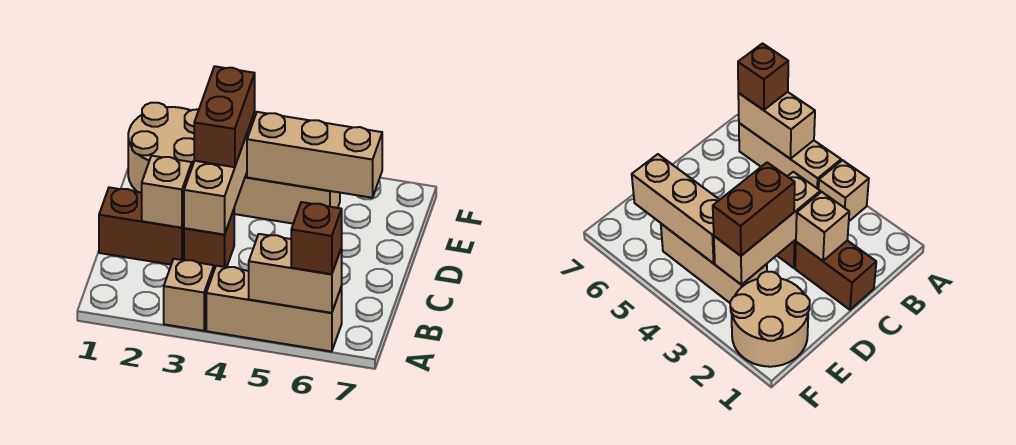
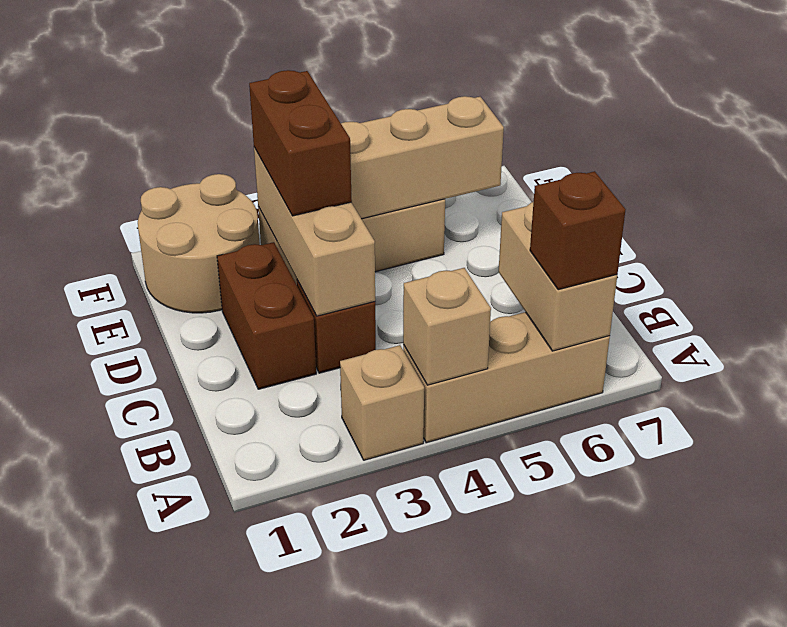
tan 1x2 brick [249,234,342,313] -> tan 1x2 brick turned to [499,202,617,351]
brown 1x2 brick [99,187,184,265] -> brown 1x2 brick turned to [217,242,316,389]
tan 1x1 brick [142,156,192,228] -> tan 1x1 brick moved to [403,268,491,385]

